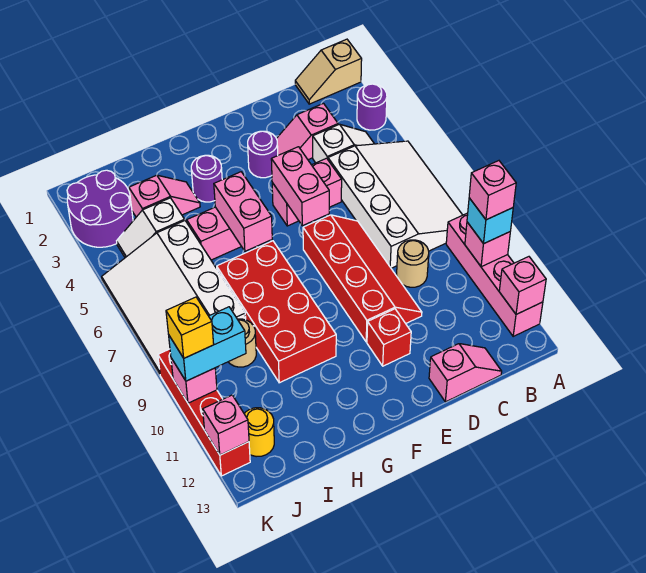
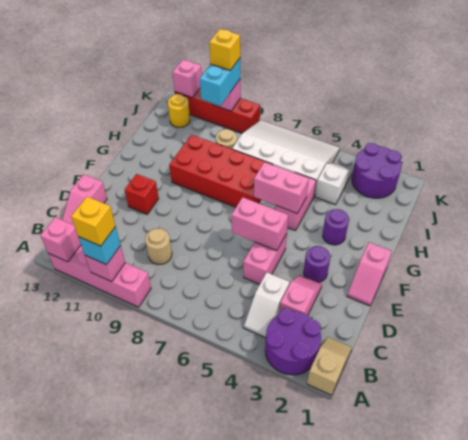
purple 1x1 round brick [357,84,387,130] -> purple 2x2 round brick [265,309,321,375]
white 3x4 slope [328,141,462,268] -> none
pink 1x1 brick [469,161,516,220] -> yellow 1x1 brick [71,197,116,246]
red 2x4 slope [303,215,422,342] -> none
pink 1x2 slope [129,175,200,217] -> pink 1x2 slope moved to [347,242,392,306]

